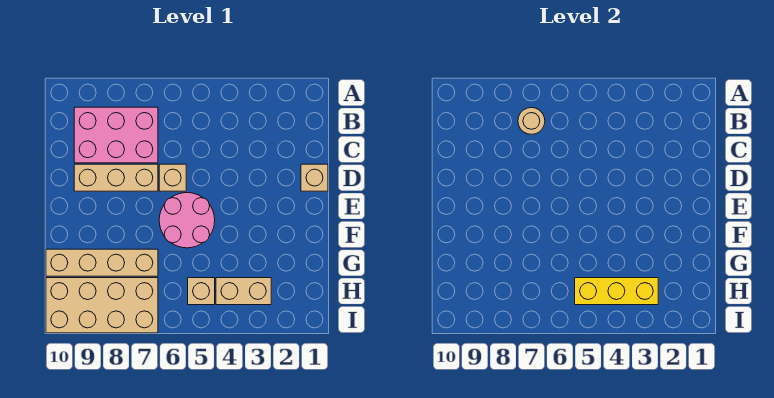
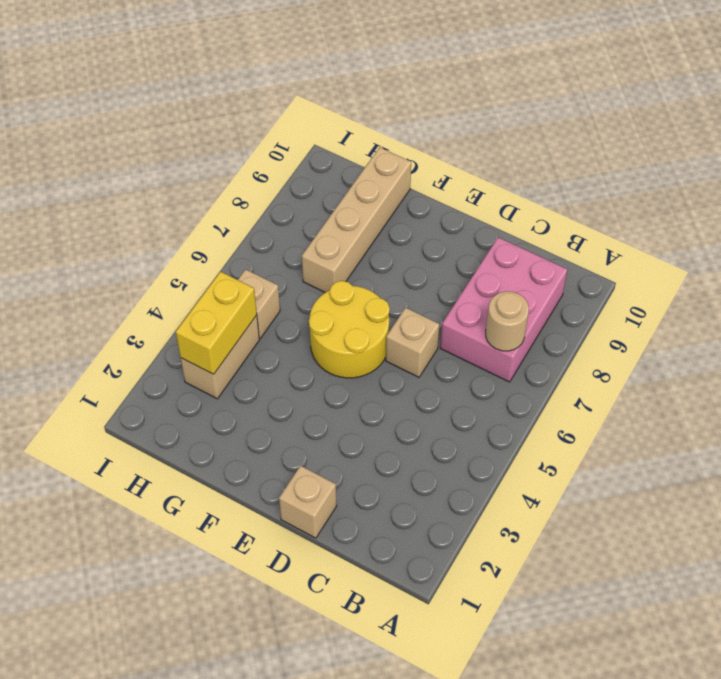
tan 1x3 brick [74,164,158,191] -> none
pink 2x2 round brick [159,193,215,248] -> yellow 2x2 round brick [309,281,390,378]
yellow 1x3 brick [575,278,658,305] -> yellow 1x2 brick [176,272,257,374]
tan 2x4 brick [46,278,158,333] -> none

